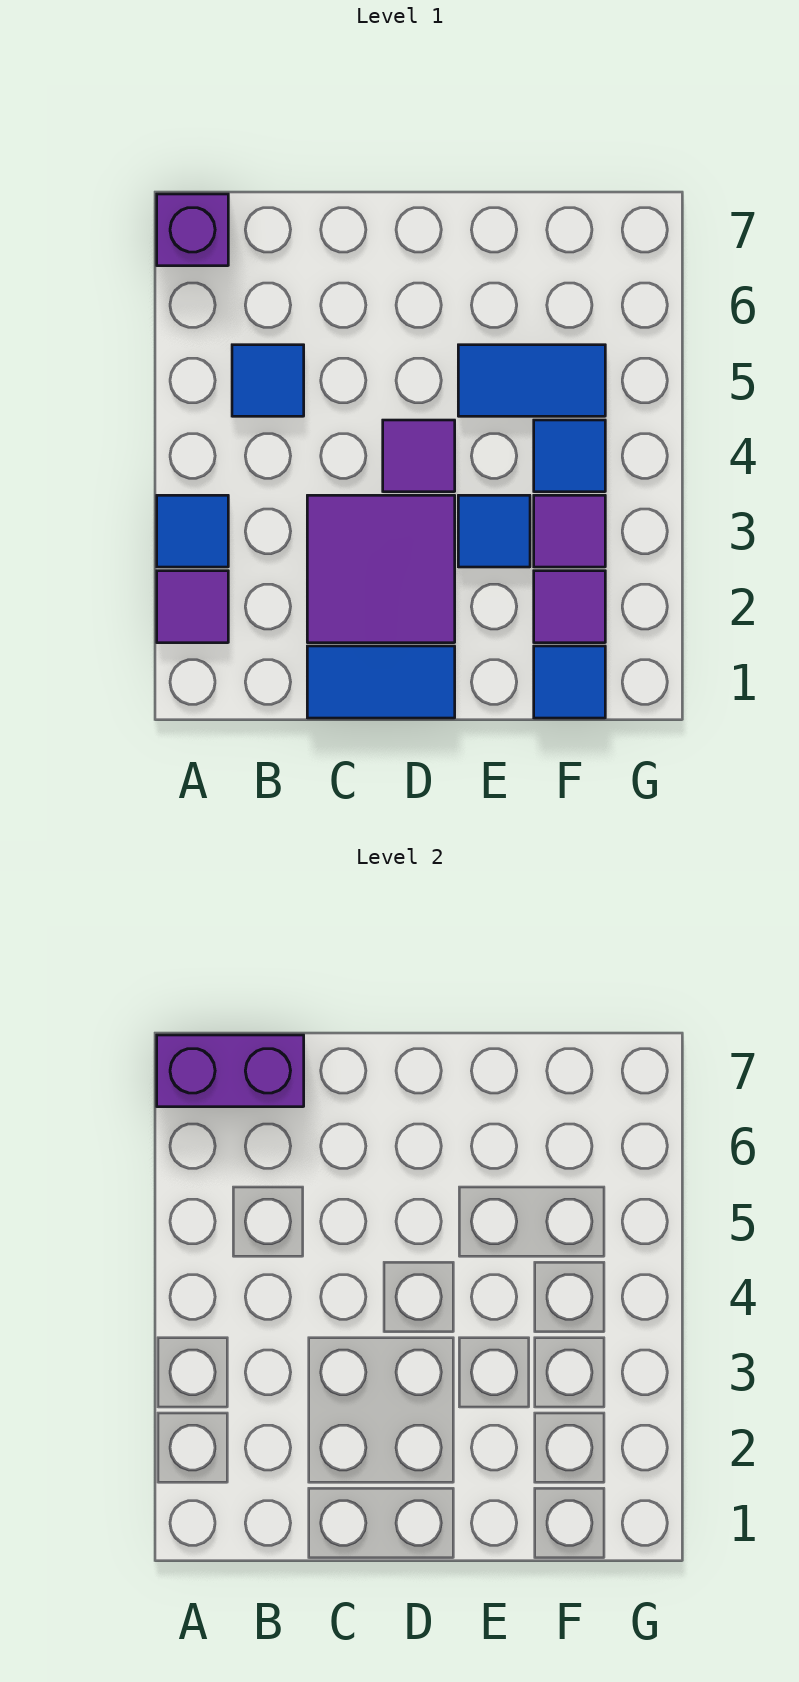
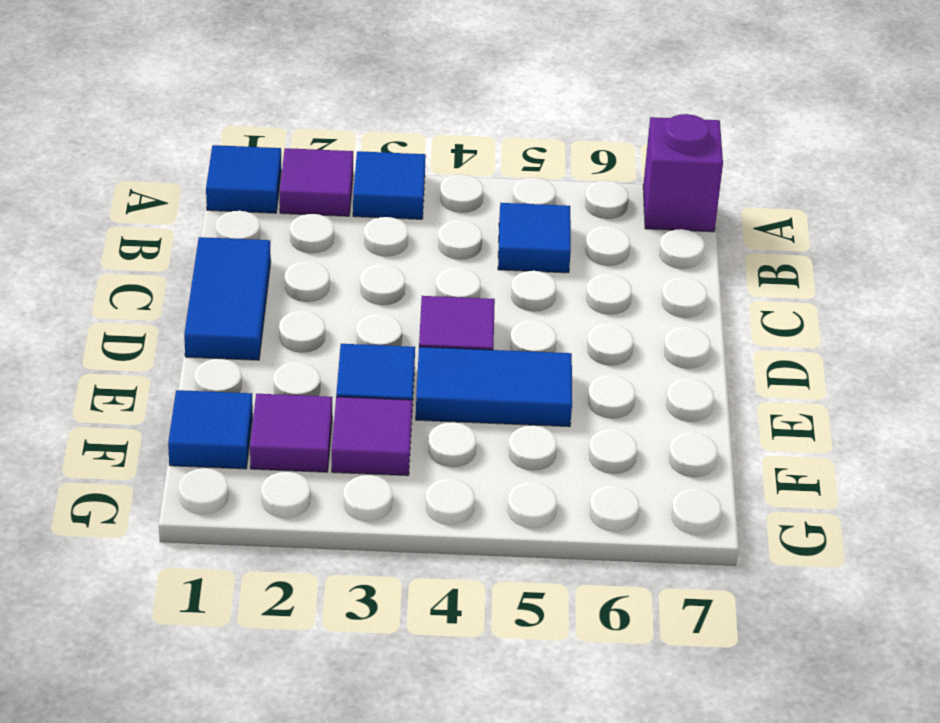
purple 1x2 brick [157,1035,304,1107] -> none
purple 2x2 tile [307,495,455,643] -> none
blue 1x2 tile [458,345,605,416] -> blue 1x2 tile turned to [416,347,572,427]
blue 1x1 tile [534,420,605,492] -> blue 1x1 tile moved to [206,145,281,213]

